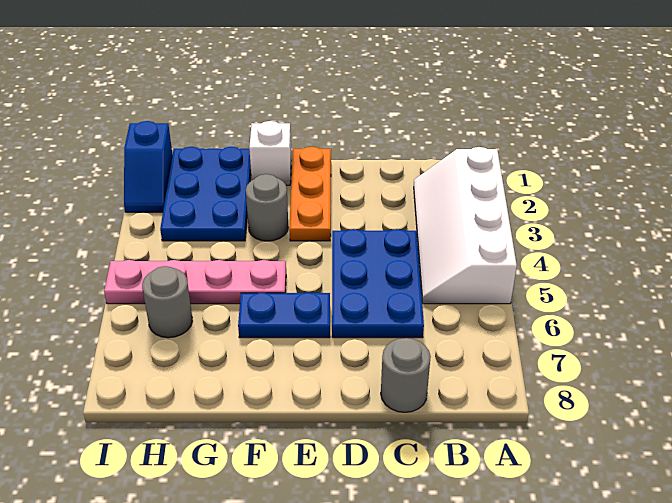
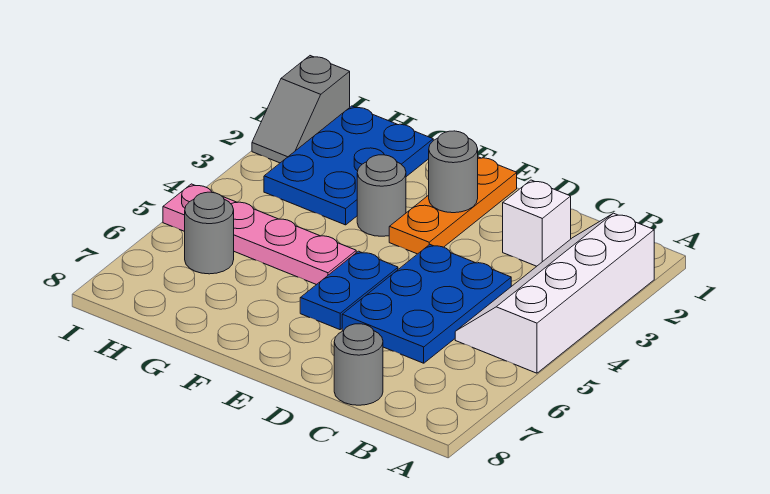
none -> grey 1x1 round brick [429,131,478,213]
blue 1x2 plate [238,292,330,338] -> blue 1x2 plate turned to [300,251,398,330]
white 1x1 brick [249,121,292,185] -> white 1x1 brick moved to [503,180,571,266]
blue 1x2 slope [124,121,173,212] -> grey 1x2 slope [252,56,350,163]

